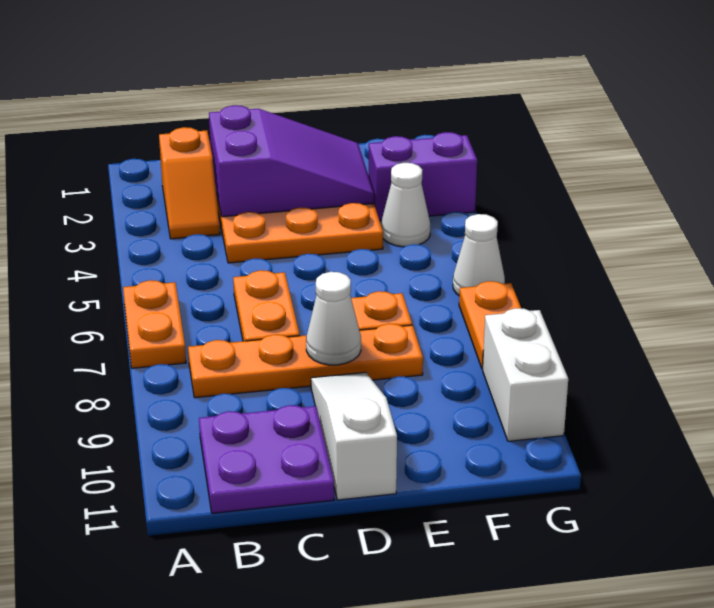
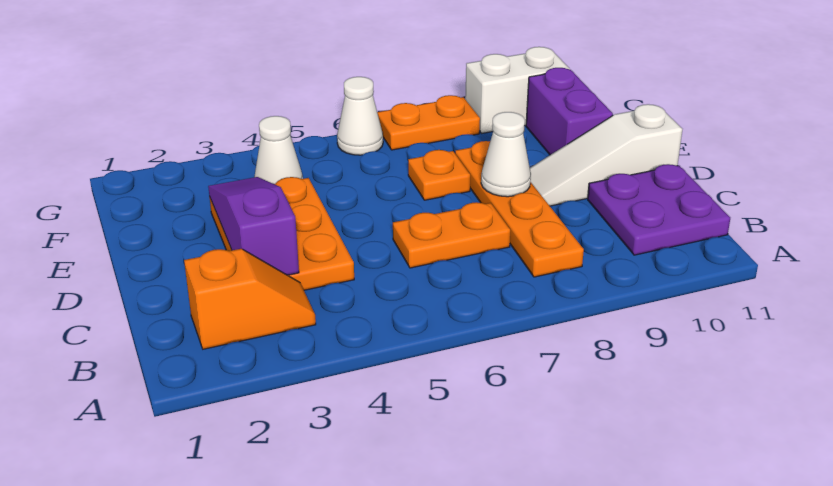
orange 1x2 plate [123,280,186,368] -> none
purple 2x3 slope [209,105,374,217] -> purple 1x3 slope [208,177,299,275]
purple 1x2 brick [369,132,477,221] -> purple 1x2 brick moved to [526,68,613,155]

